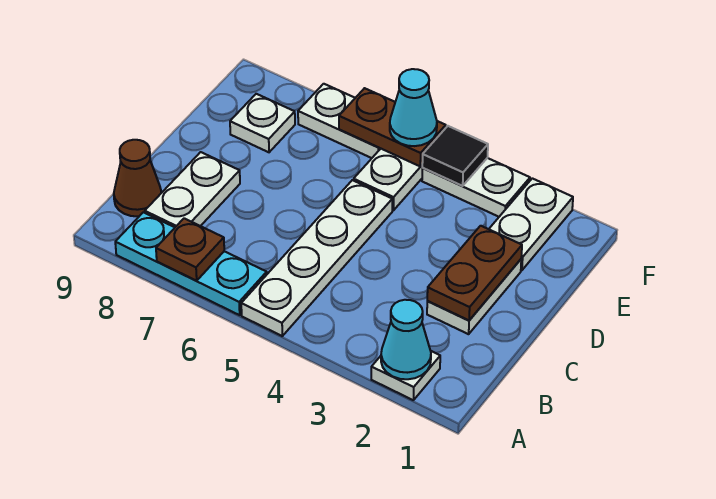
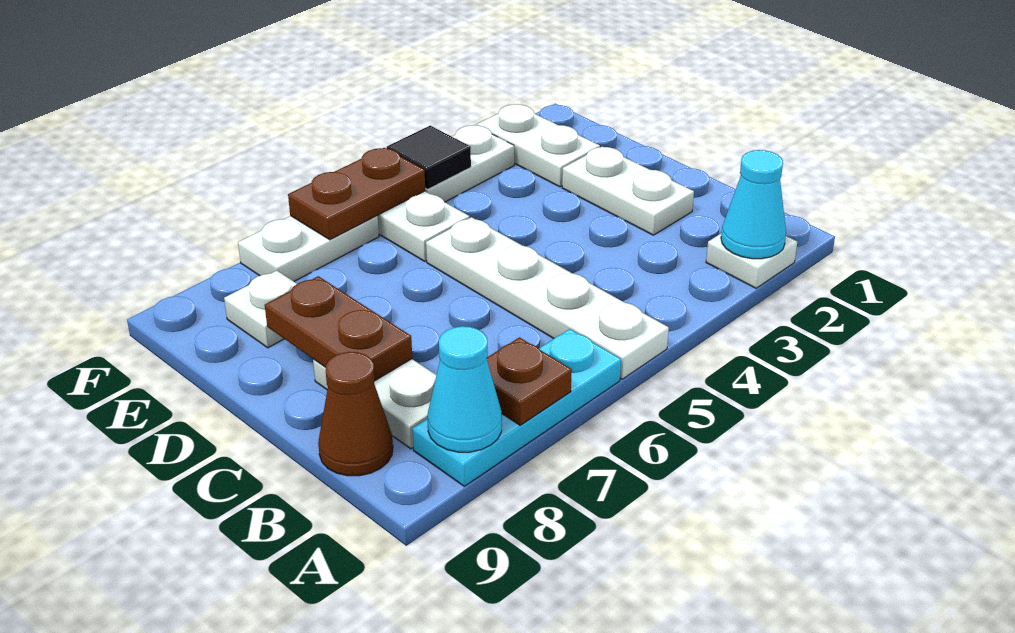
brown 1x2 plate [427,226,522,320] -> brown 1x2 plate moved to [265,276,412,381]
cyan 1x1 cone [390,69,437,146] -> cyan 1x1 cone moved to [427,326,502,452]

